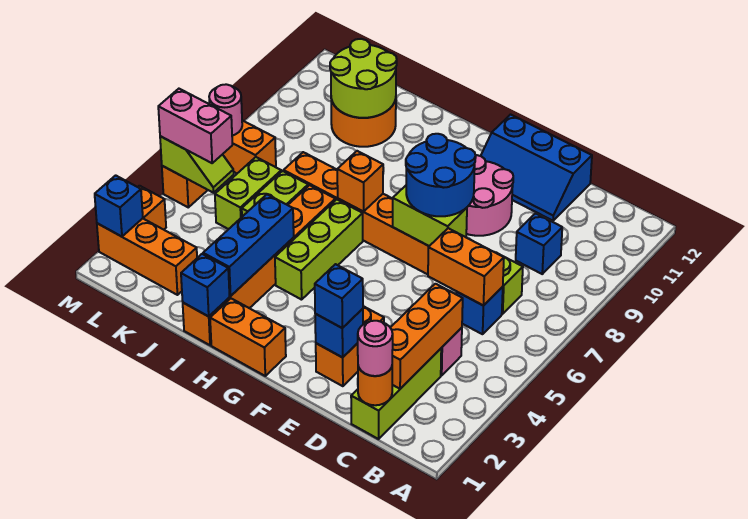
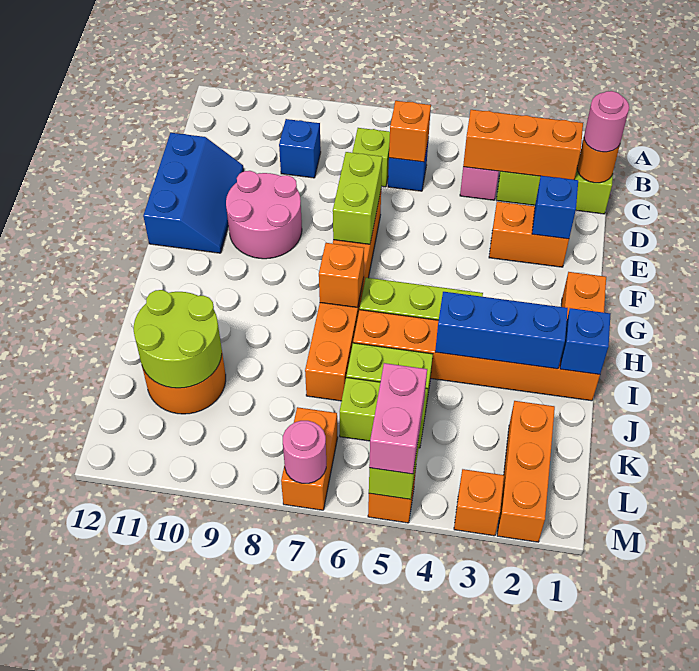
orange 1x2 brick [428,228,504,306] -> orange 1x1 brick [389,101,431,162]
blue 1x1 brick [315,264,363,328] -> none
blue 2x2 round brick [406,134,476,216] -> none
blue 1x1 brick [95,175,143,237] -> none

